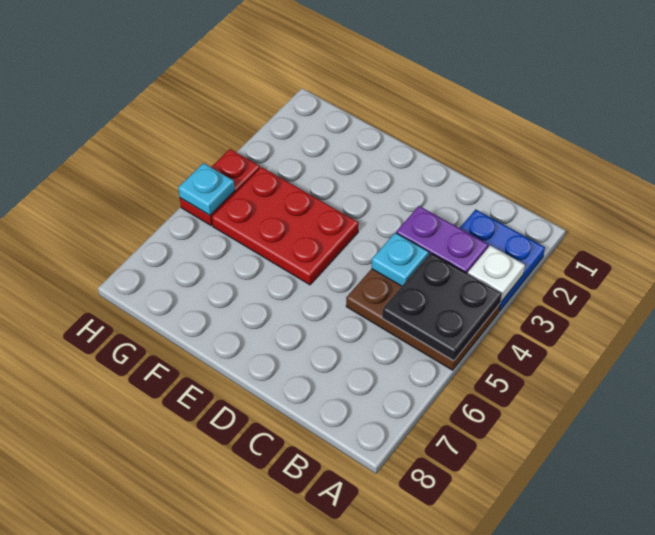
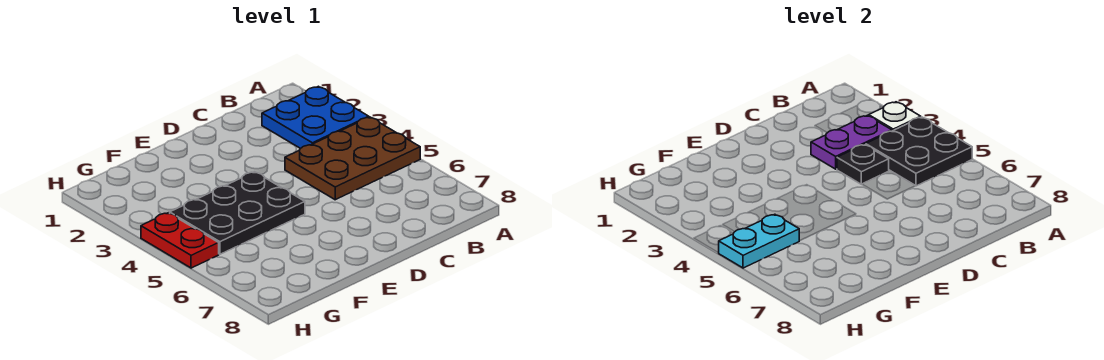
cyan 1x1 plate [371,233,429,286] -> black 1x1 plate [837,144,889,184]
red 2x3 plate [212,167,359,285] -> black 2x3 plate [170,172,305,254]
cyan 1x1 plate [178,163,235,215] -> cyan 1x2 plate [719,214,799,268]

